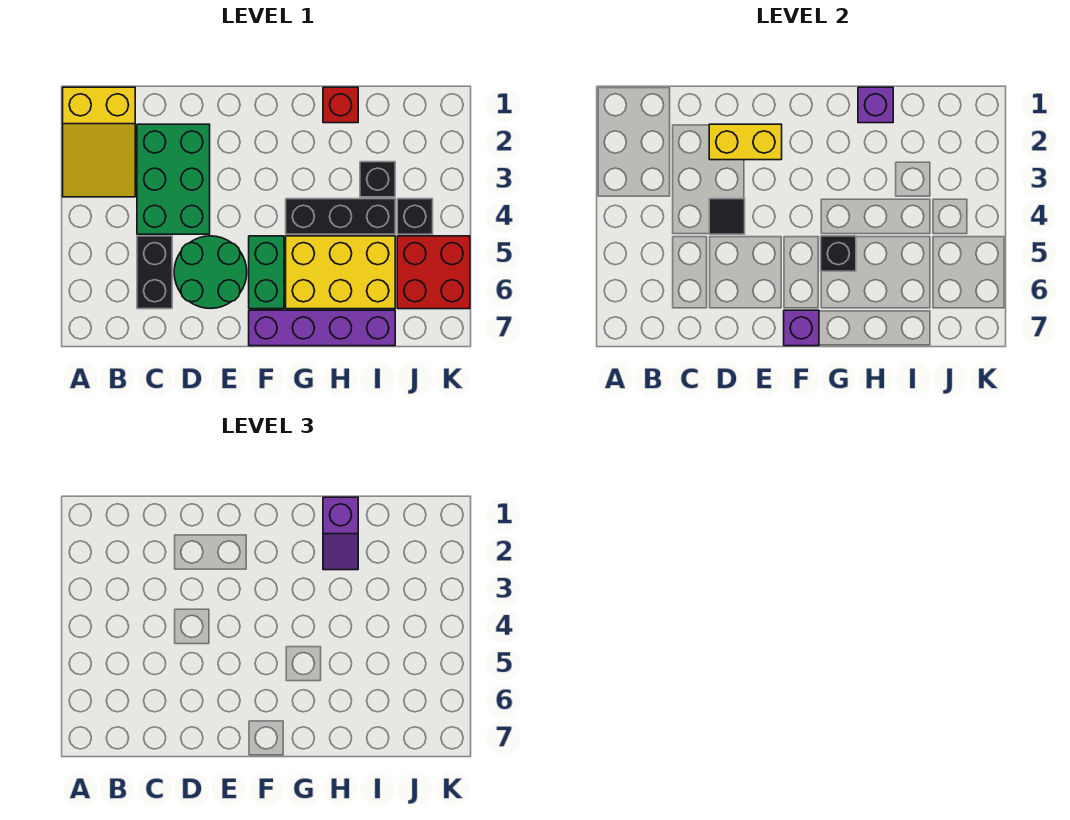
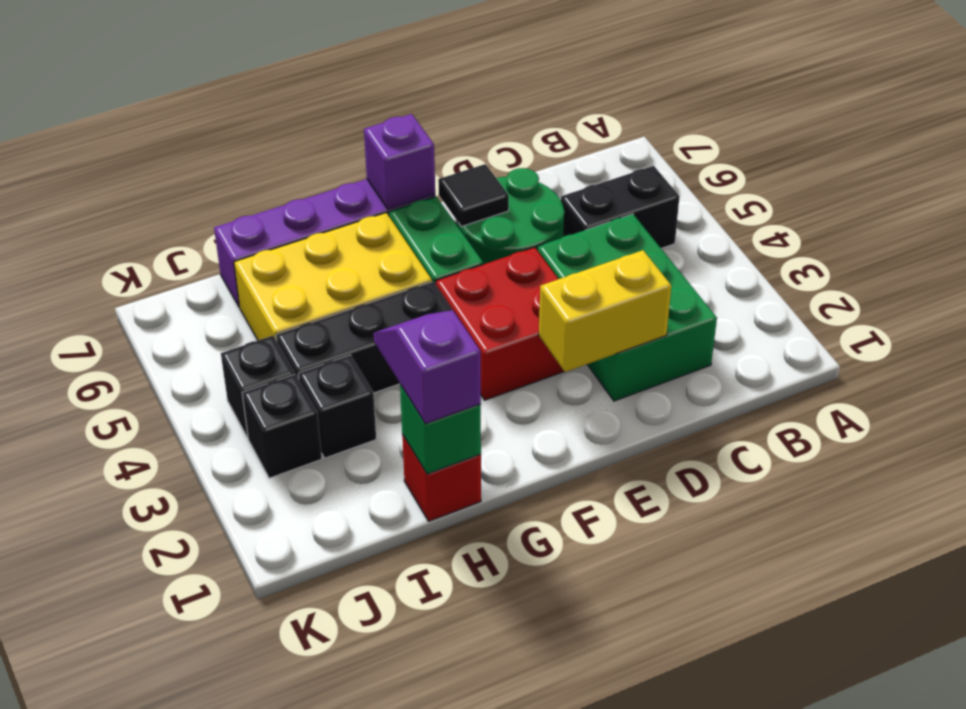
yellow 2x3 slope [63,87,135,197] -> none
black 1x2 brick [137,236,172,309] -> black 1x2 brick turned to [561,166,680,248]
black 1x1 tile [709,199,745,234] -> black 1x1 tile moved to [438,164,509,227]
black 1x1 brick [821,236,856,271] -> black 1x1 brick moved to [242,374,322,478]
purple 1x1 brick [858,87,893,123] -> green 1x1 brick [400,385,481,474]
red 2x2 brick [397,236,470,309] -> red 2x2 brick moved to [436,247,564,400]

